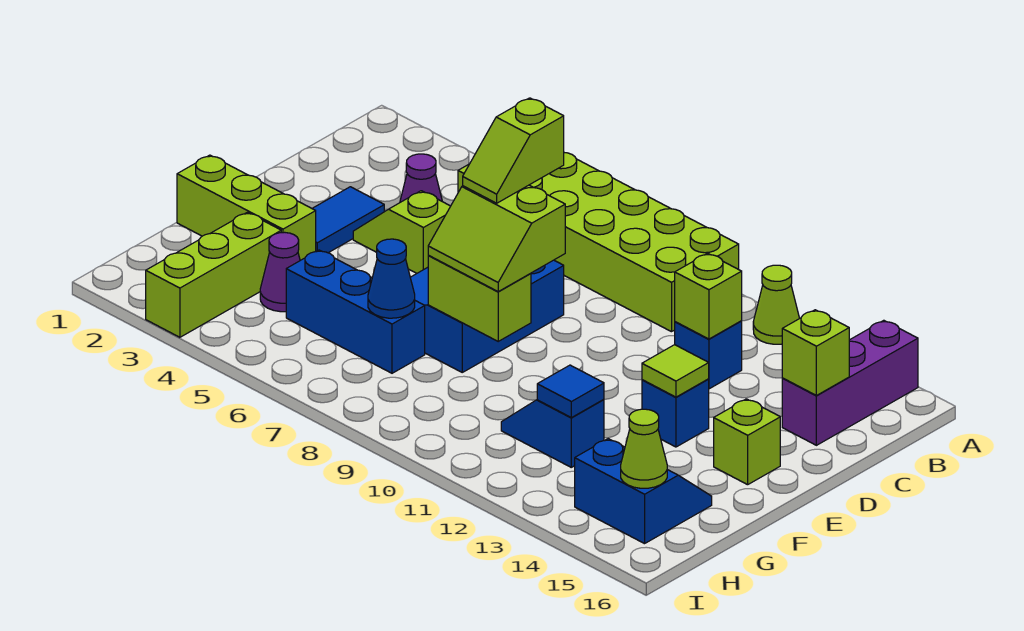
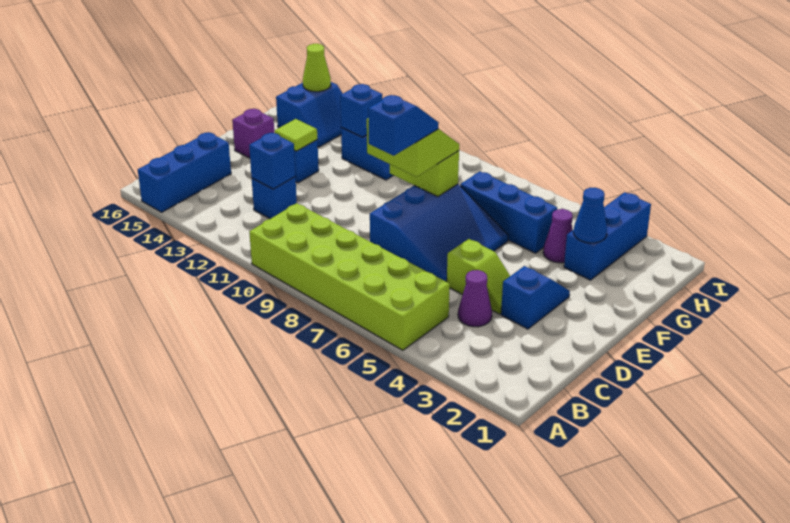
lime 1x1 cone [753,265,799,344] -> none
purple 1x3 brick [782,320,918,445] -> blue 1x3 brick [138,132,231,212]
lime 1x1 brick [675,253,742,339] -> blue 1x1 brick [249,133,295,189]
lime 1x1 brick [782,310,849,395] -> none
blue 1x2 tile [312,187,384,253] -> blue 1x2 slope [501,266,570,329]
lime 1x2 slope [463,98,564,203] -> blue 1x2 slope [368,95,439,156]
lime 1x1 brick [714,399,780,485] -> purple 1x1 brick [232,109,274,158]
lime 1x3 brick [177,155,316,260] -> none
lime 1x3 brick [146,212,281,337] -> blue 1x3 brick [564,192,651,280]
blue 1x1 cone [368,239,415,318] -> blue 1x1 cone moved to [574,188,607,243]
blue 1x1 tile [537,365,604,418] -> blue 1x1 brick [340,84,382,137]
blue 2x2 slope [575,439,712,544] -> blue 2x2 slope turned to [276,82,343,147]

